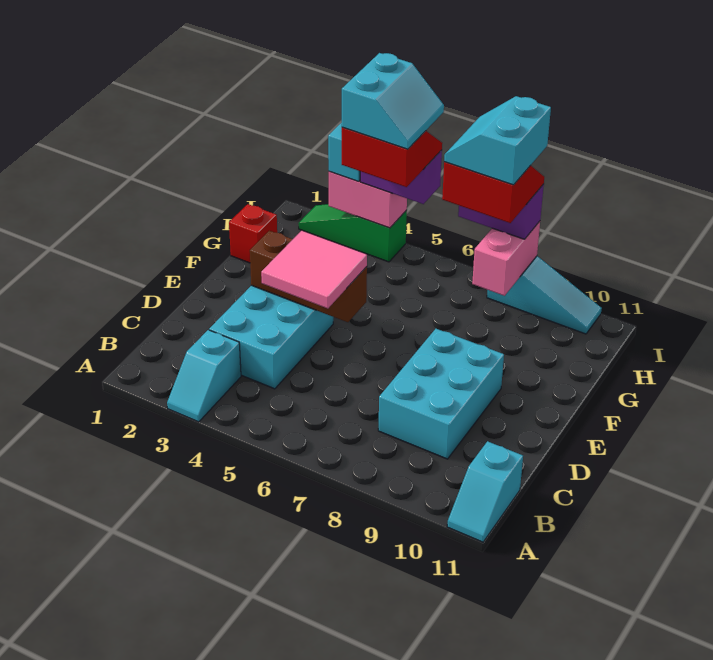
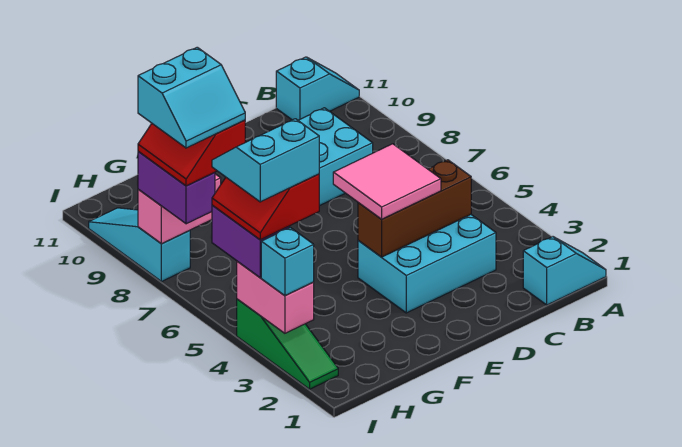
cyan 1x2 slope [167,330,241,422] -> cyan 1x2 slope moved to [523,237,606,305]
brown 1x3 brick [250,231,367,322] -> brown 1x3 brick turned to [358,160,471,257]
red 1x1 brick [229,204,277,263] -> none

